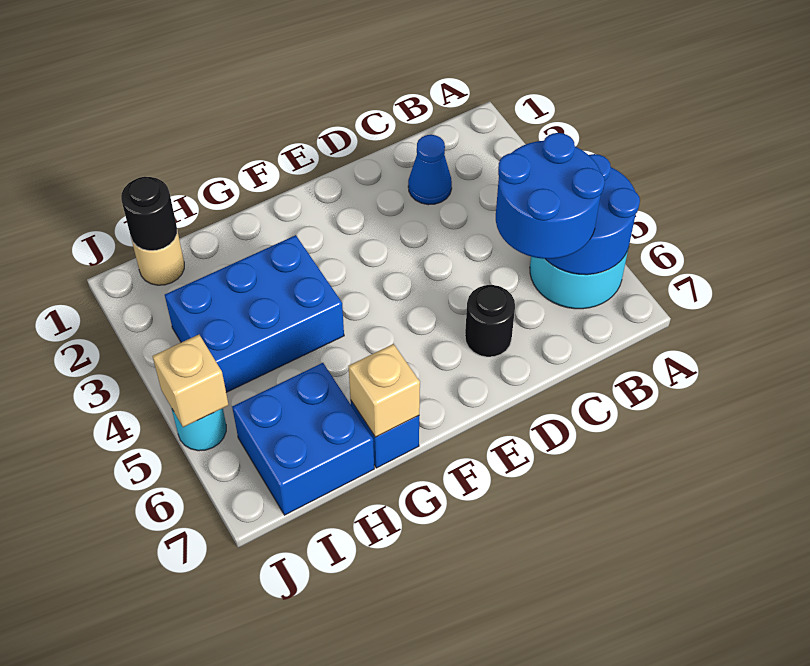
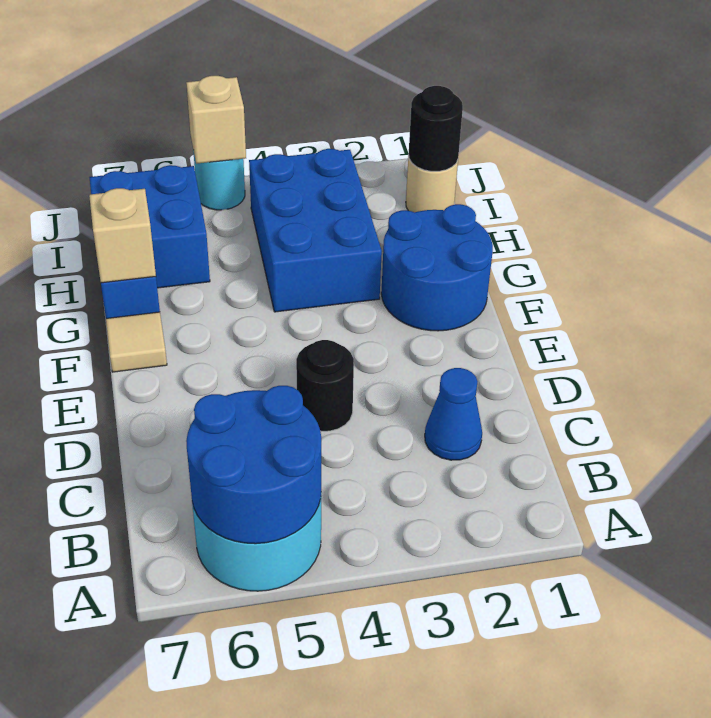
blue 2x2 round brick [496,133,605,259] -> blue 2x2 round brick moved to [381,204,493,331]
black 1x1 round brick [465,285,515,357] -> black 1x1 round brick moved to [296,340,354,431]
none -> tan 1x1 tile [106,312,167,372]

